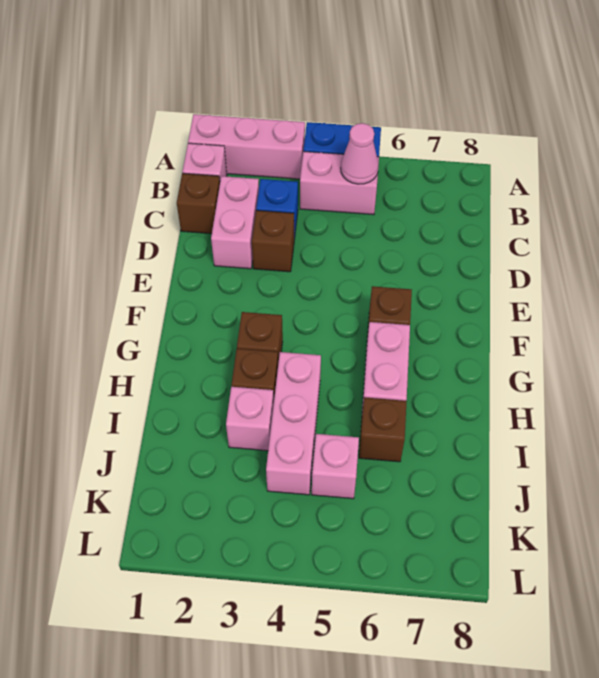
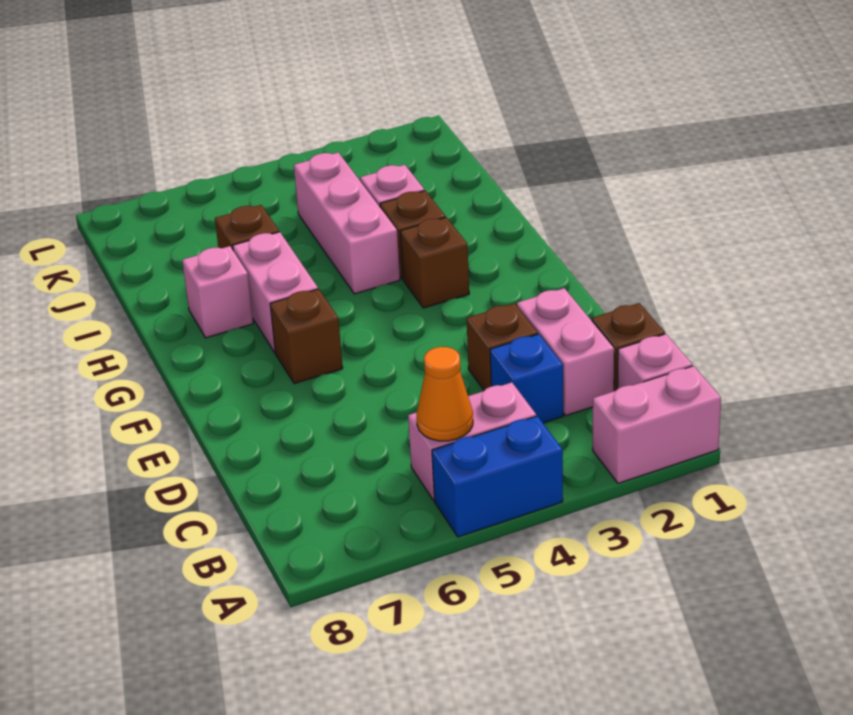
pink 1x3 brick [188,114,305,179] -> pink 1x2 brick [593,366,721,483]
pink 1x1 cone [341,123,378,184] -> orange 1x1 cone [417,347,473,441]
pink 1x1 brick [312,434,359,499] -> pink 1x1 brick moved to [182,246,253,338]

